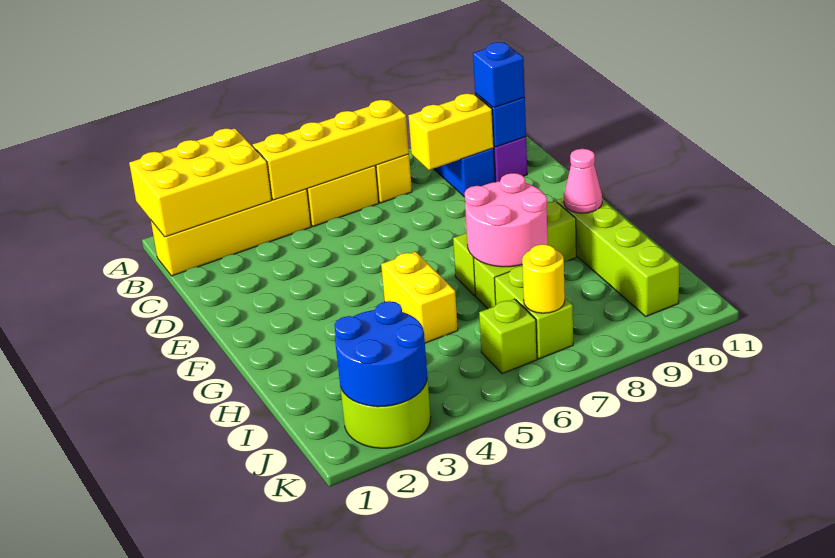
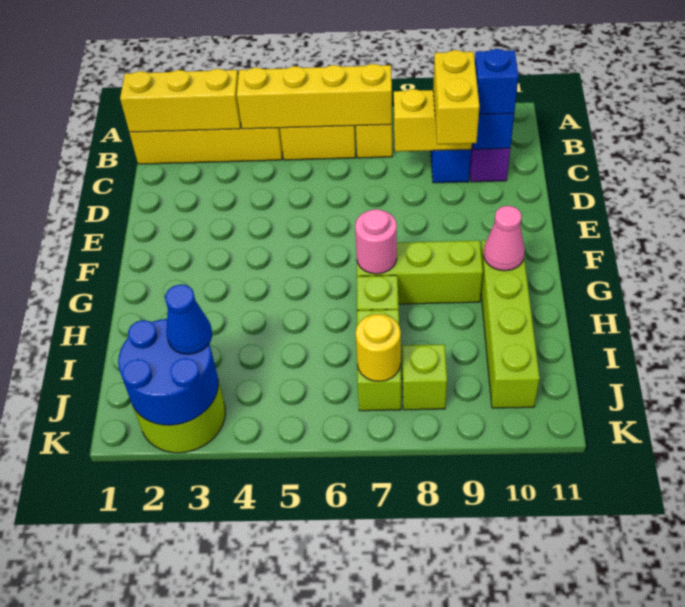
yellow 2x3 brick [129,128,272,237] -> yellow 1x3 brick [120,69,241,132]
yellow 1x2 brick [381,252,458,343] -> yellow 1x2 brick moved to [433,50,479,144]
pink 2x2 round brick [465,173,548,267] -> pink 1x1 round brick [355,209,397,274]
none -> blue 1x1 cone [165,284,212,354]
lime 1x1 brick [479,299,537,374] -> lime 1x1 brick moved to [402,344,447,410]

